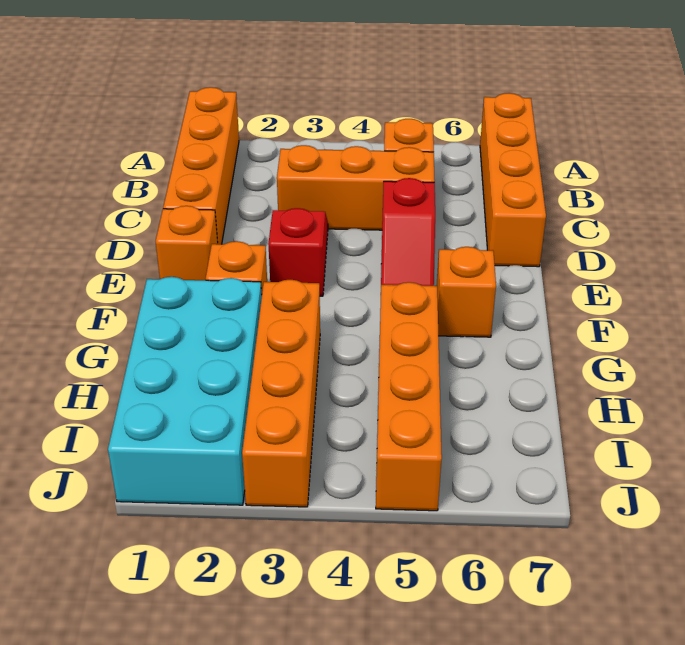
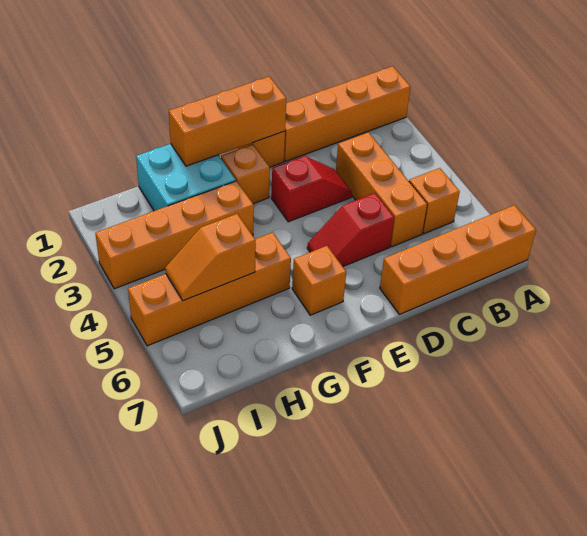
none -> orange 1x3 brick [169,76,286,166]
cyan 2x4 brick [108,277,262,505] -> cyan 2x2 brick [136,144,236,211]
none -> orange 1x2 slope [165,214,256,301]

